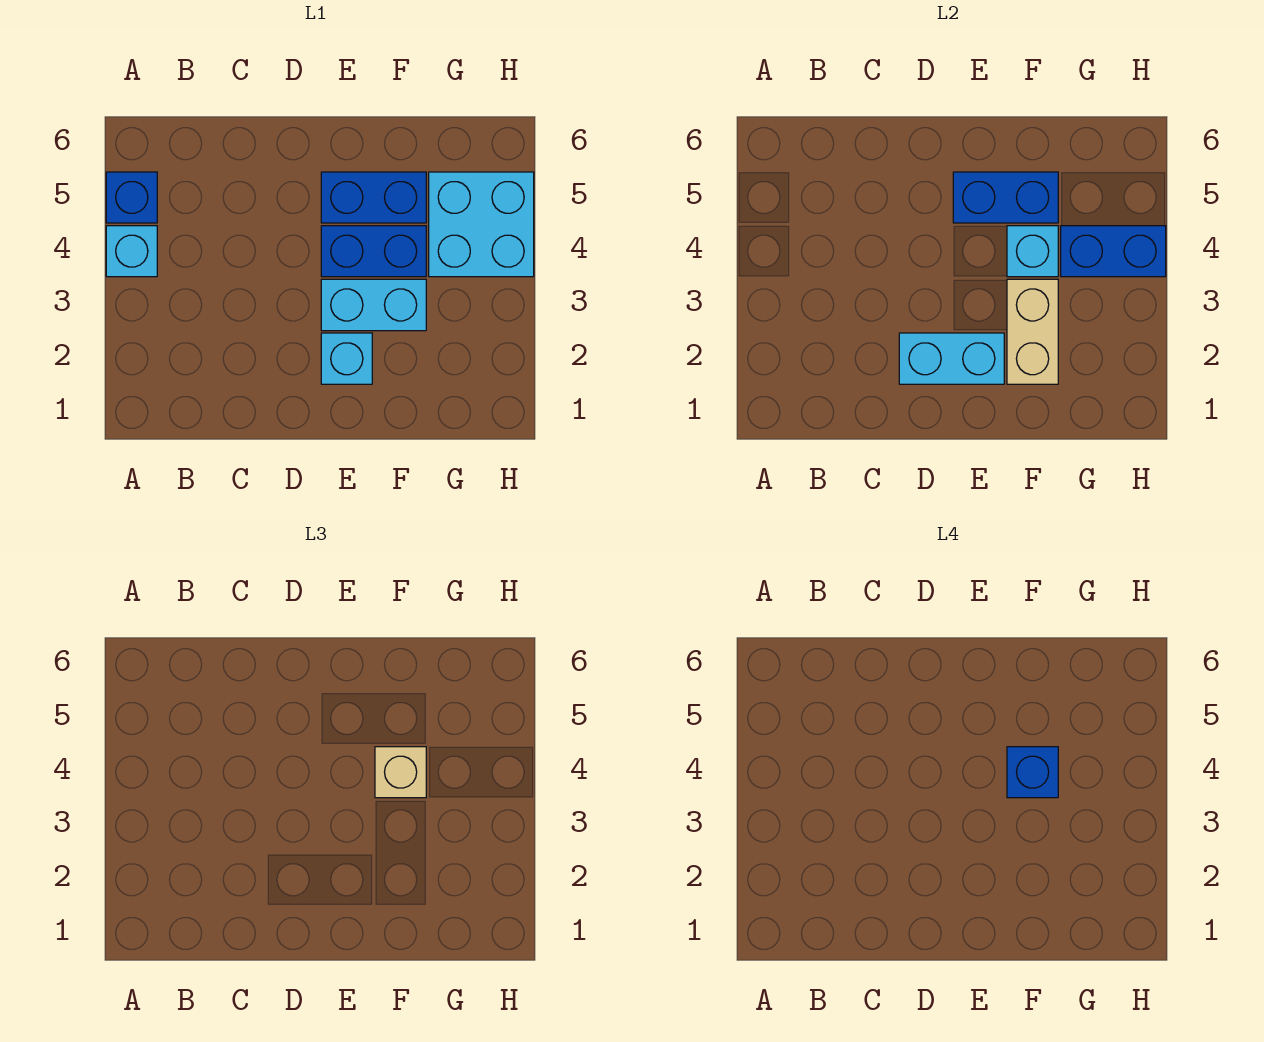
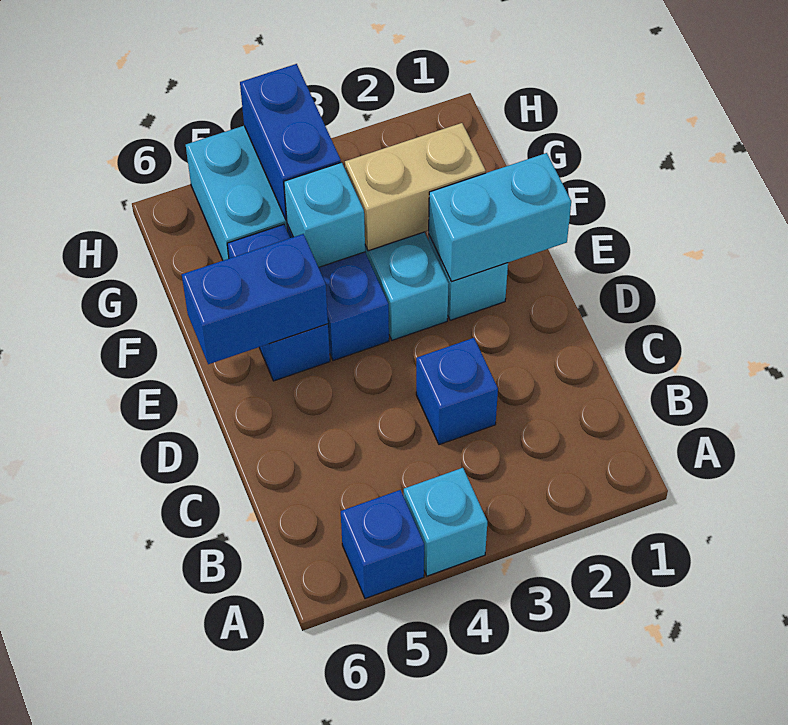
cyan 1x2 brick [899,333,1004,384] -> cyan 1x2 brick turned to [429,153,571,282]
blue 1x2 brick [953,172,1058,223] -> blue 1x2 brick turned to [182,234,328,364]
tan 1x1 brick [375,747,426,798] -> none
blue 1x1 brick [1007,747,1058,798] -> blue 1x1 brick moved to [416,338,498,445]

